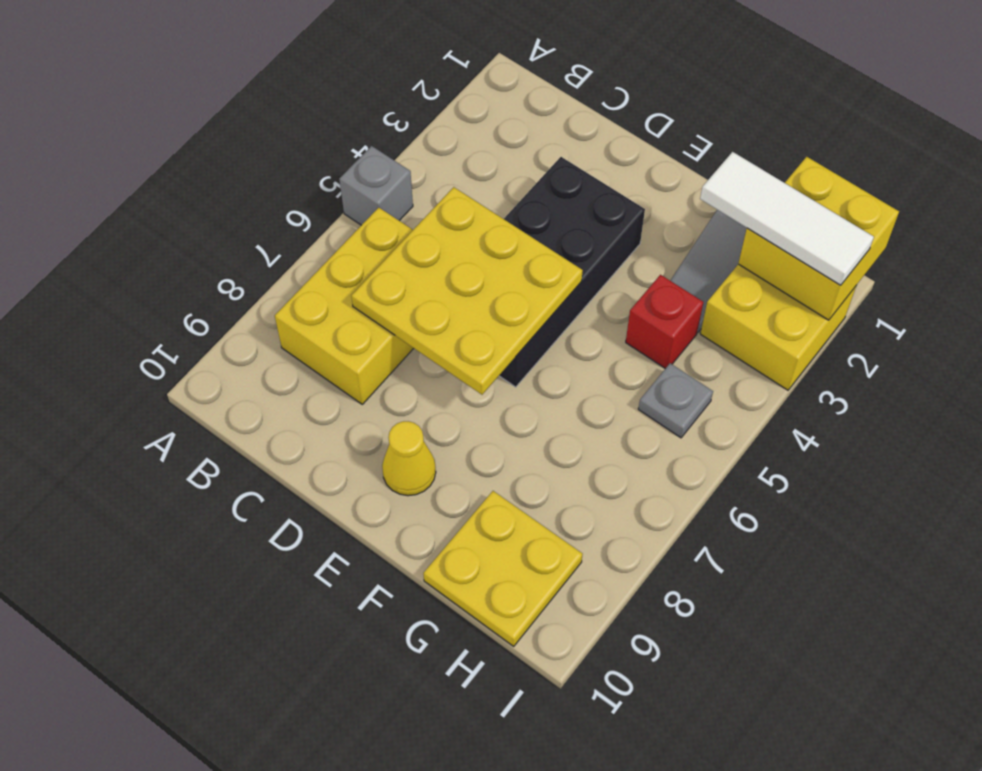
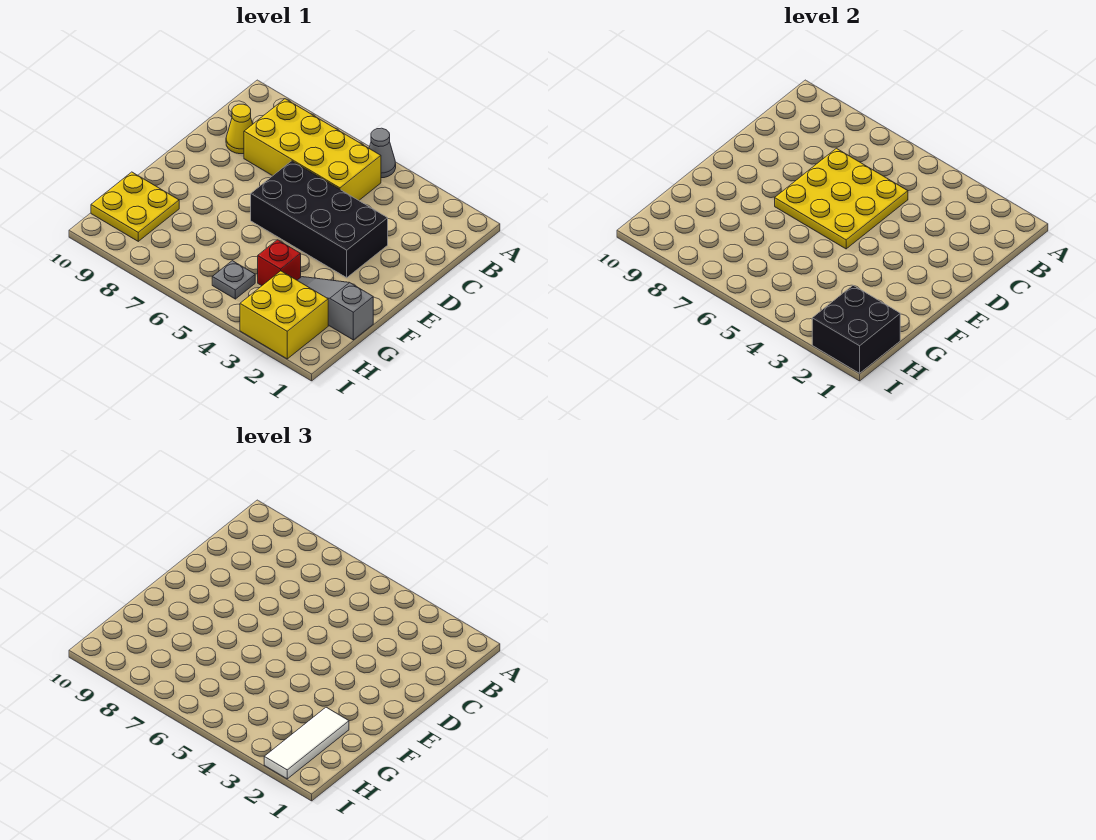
grey 1x1 brick [339,146,413,225] -> grey 1x1 cone [369,128,396,178]
yellow 2x3 brick [275,208,414,404] -> yellow 2x4 brick [244,99,381,200]
yellow 1x1 cone [382,421,436,496] -> yellow 1x1 cone moved to [226,104,253,154]
yellow 2x2 brick [738,157,899,320] -> black 2x2 brick [812,285,900,373]

